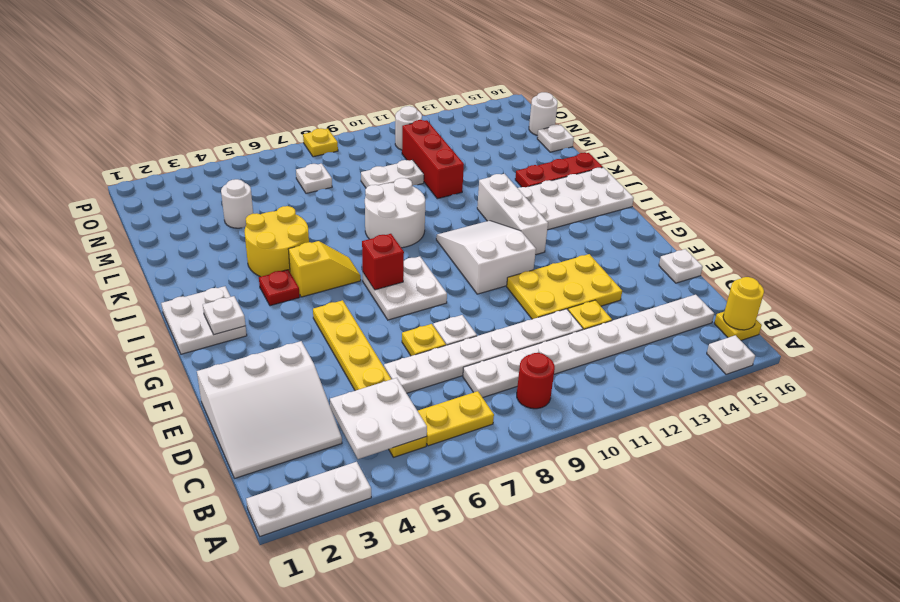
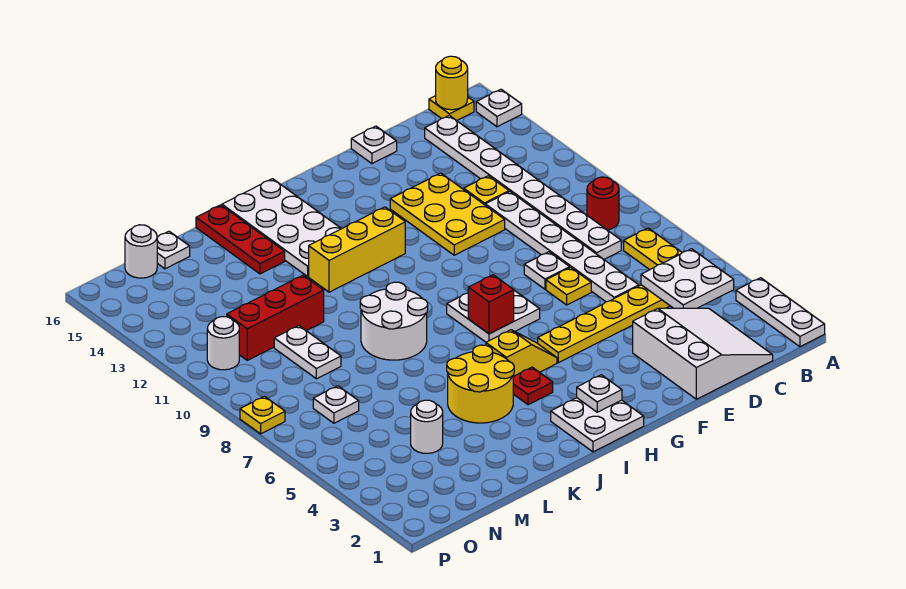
white 2x3 slope [436,221,536,294] -> none
white 1x3 brick [477,174,548,255] -> yellow 1x3 brick [309,207,405,292]
yellow 1x2 slope [288,241,361,297] -> yellow 1x2 slope turned to [486,330,557,377]

